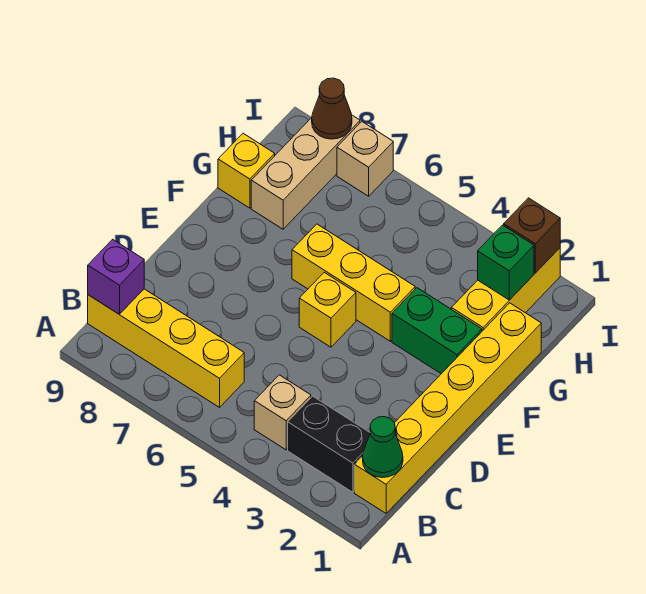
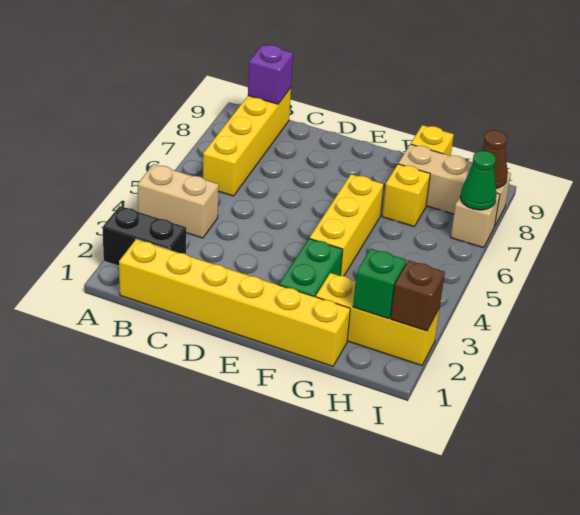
green 1x1 cone [363,417,403,478] -> green 1x1 cone moved to [460,151,497,210]
black 1x2 brick [288,396,370,492] -> black 1x2 brick turned to [102,206,186,266]
tan 1x1 brick [254,375,311,450] -> tan 1x2 brick [138,164,219,238]
yellow 1x1 brick [299,272,356,347] -> yellow 1x1 brick moved to [382,164,430,226]

